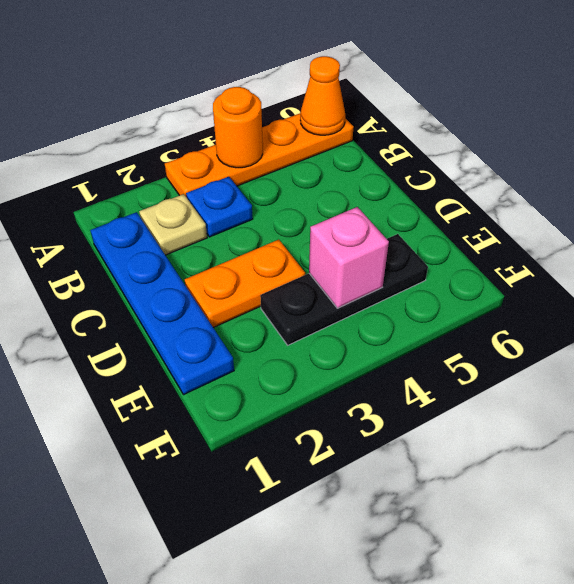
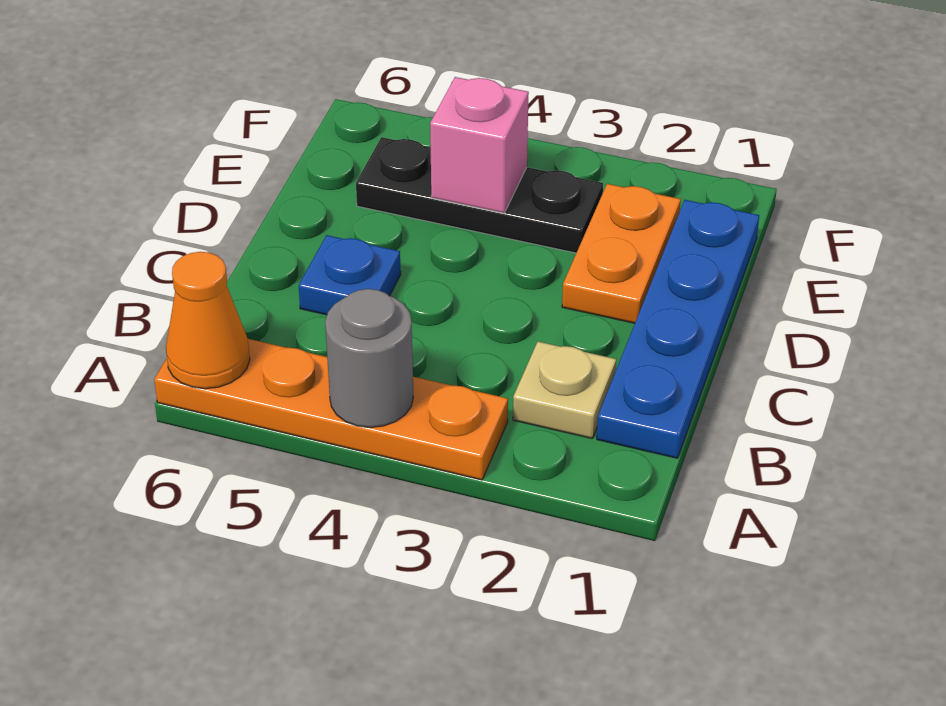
orange 1x1 round brick [213,87,263,168] -> grey 1x1 round brick [325,289,413,428]
blue 1x1 plate [186,177,253,237] -> blue 1x1 plate moved to [299,235,401,315]
orange 1x2 plate [185,240,305,328] -> orange 1x2 plate turned to [562,184,681,323]

